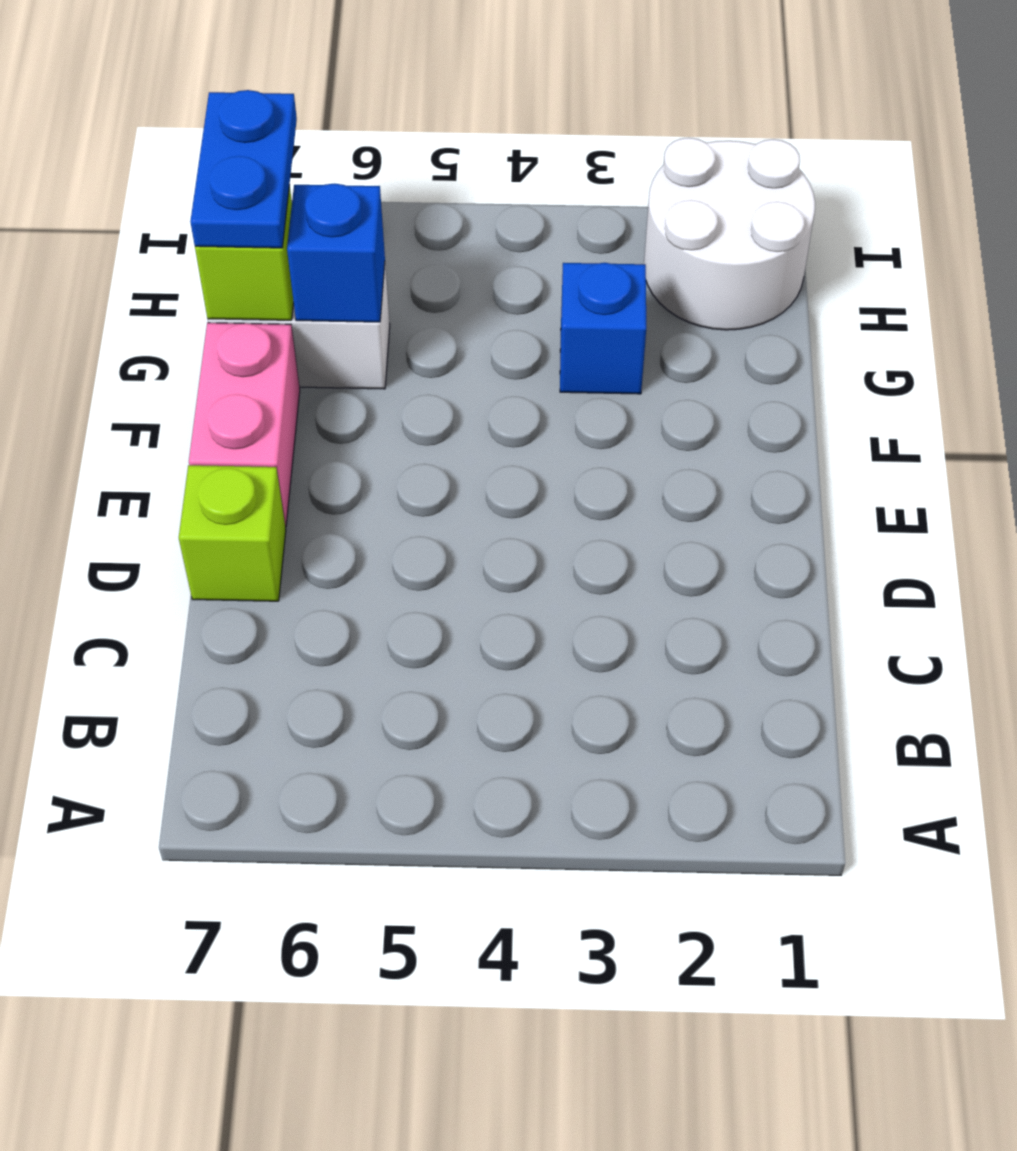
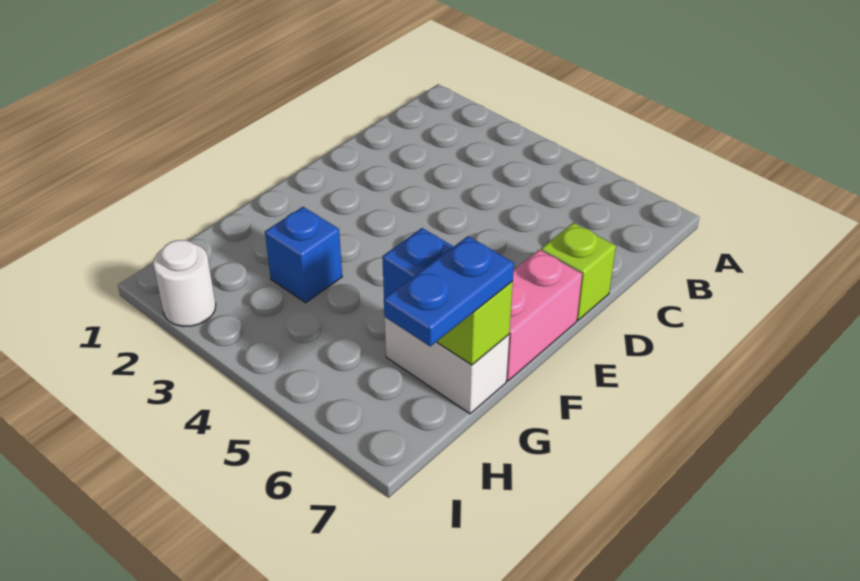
white 2x2 round brick [644,138,815,330] -> white 1x1 round brick [153,240,216,327]

